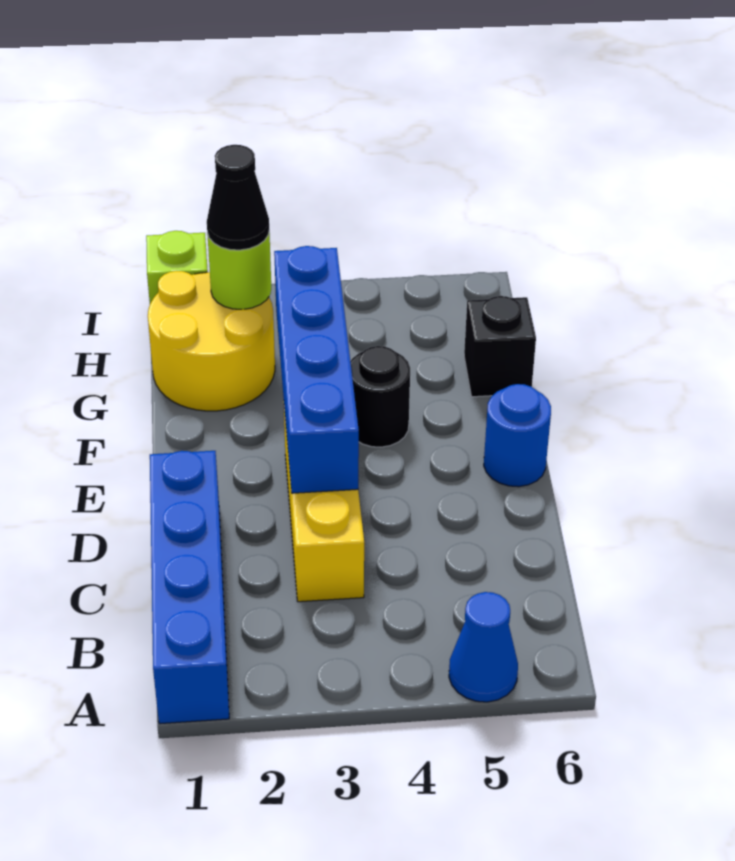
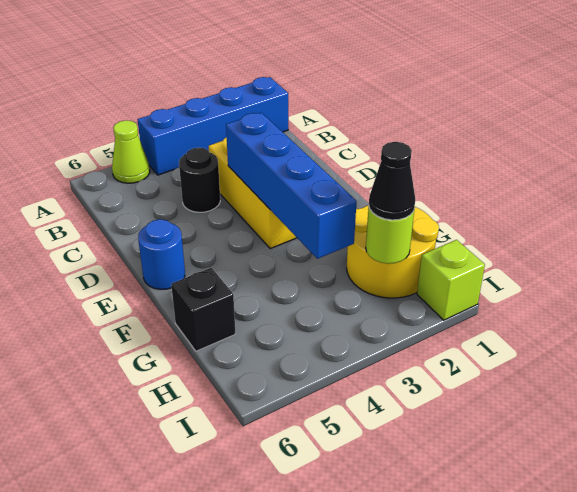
blue 1x4 brick [150,451,229,724] -> blue 1x4 brick turned to [137,77,288,175]
blue 1x1 cone [449,592,518,702] -> lime 1x1 cone [112,120,150,183]
black 1x1 round brick [350,346,410,447] -> black 1x1 round brick moved to [179,147,220,212]

